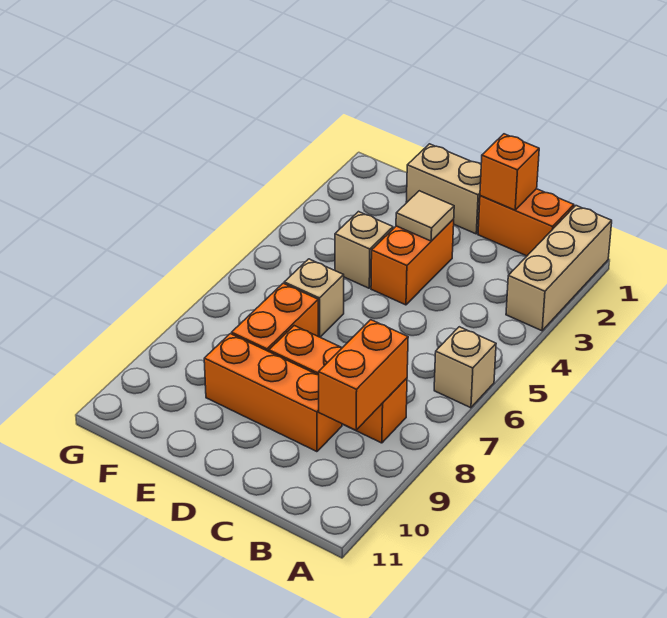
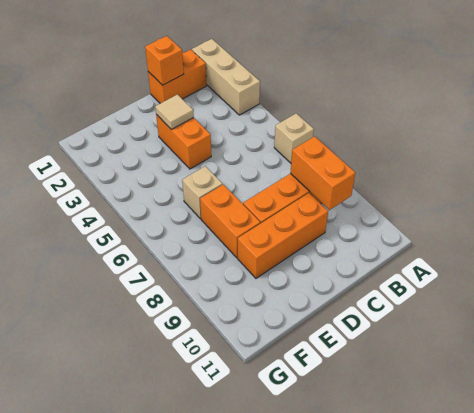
tan 1x2 brick [406,144,481,234] -> none
tan 1x1 brick [335,212,393,288] -> none

